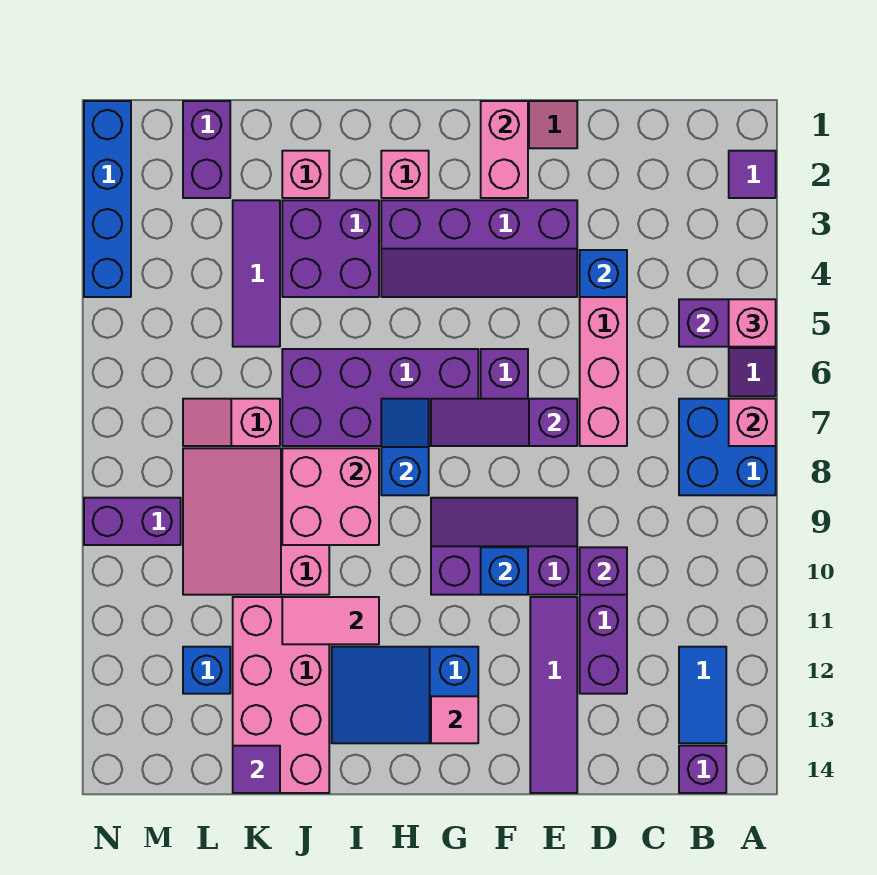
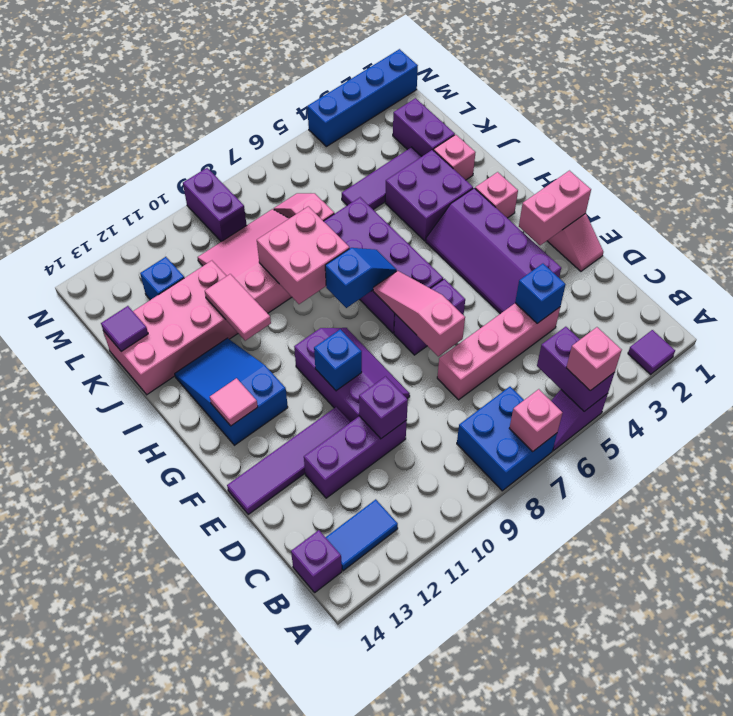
purple 1x3 slope [431,399,577,446] -> pink 1x3 slope [373,271,465,357]
purple 1x2 brick [183,101,230,198] -> purple 1x2 brick turned to [393,98,455,156]

